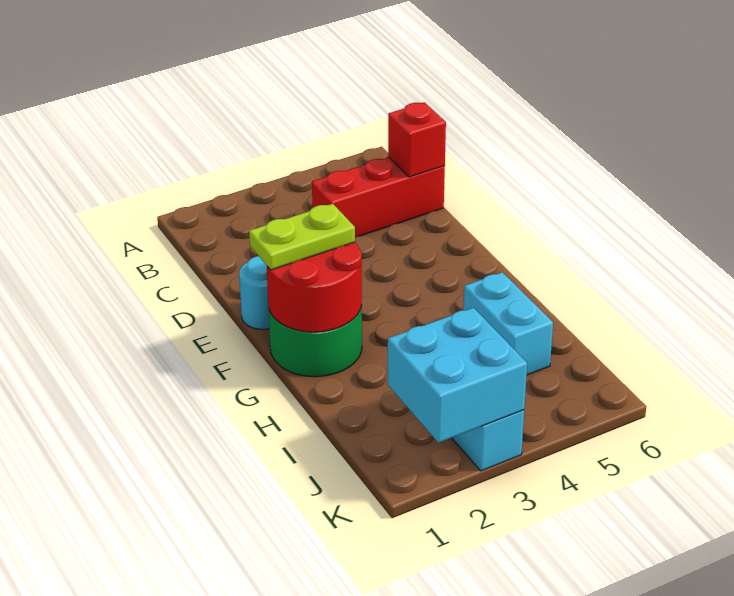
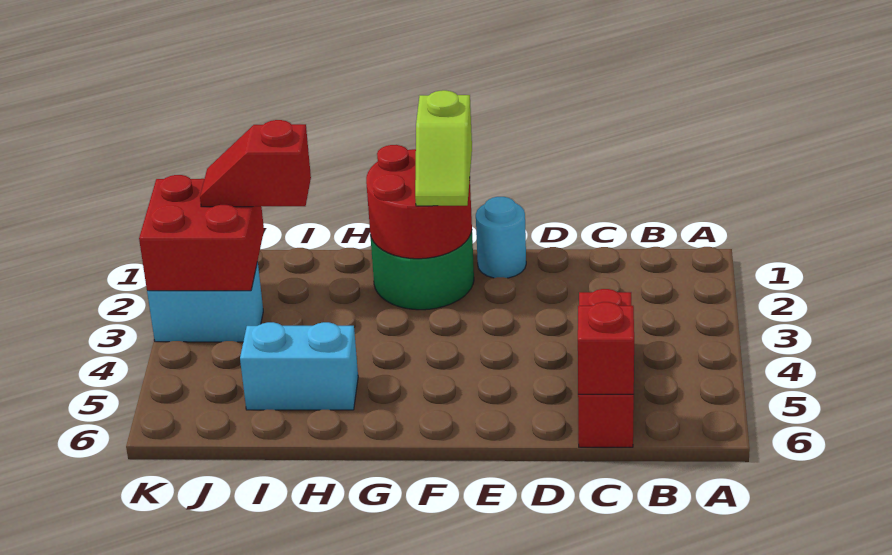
lime 1x2 plate [249,204,355,270] -> lime 1x2 slope [415,90,472,206]
none -> red 1x2 slope [200,120,311,207]
cyan 2x2 brick [388,308,527,443] -> red 2x2 brick [139,175,264,291]

